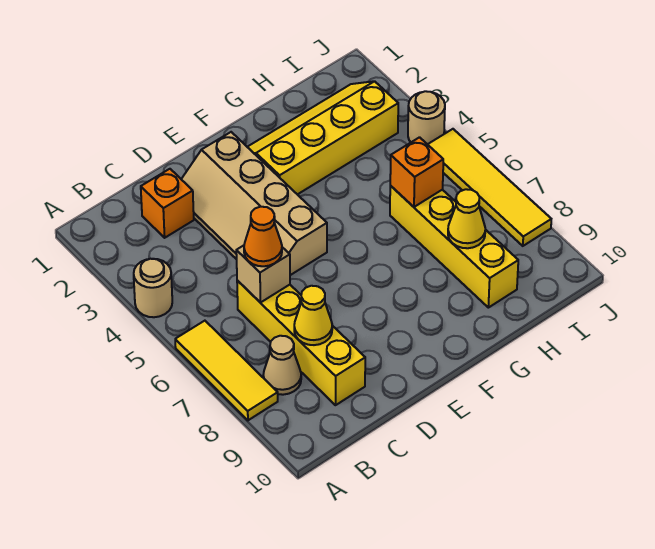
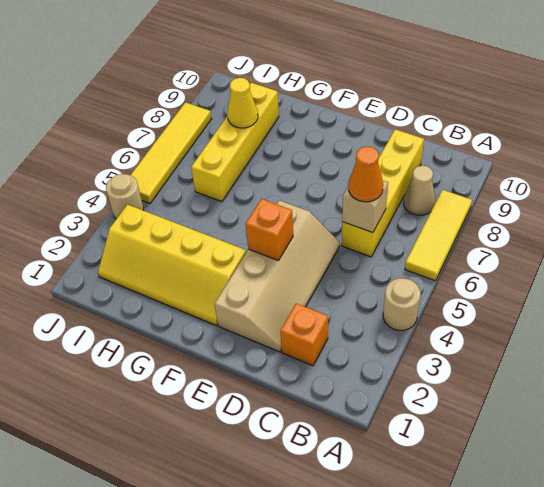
yellow 1x1 cone [294,286,332,345] -> none
orange 1x1 brick [390,137,443,207] -> orange 1x1 brick moved to [246,199,293,260]

